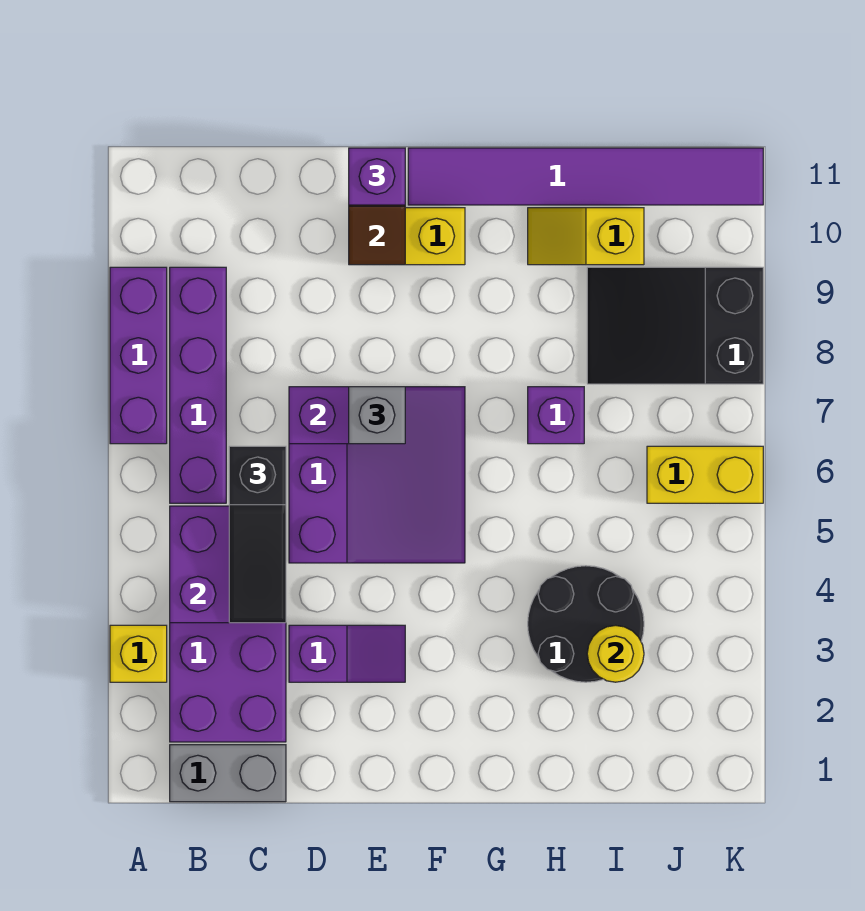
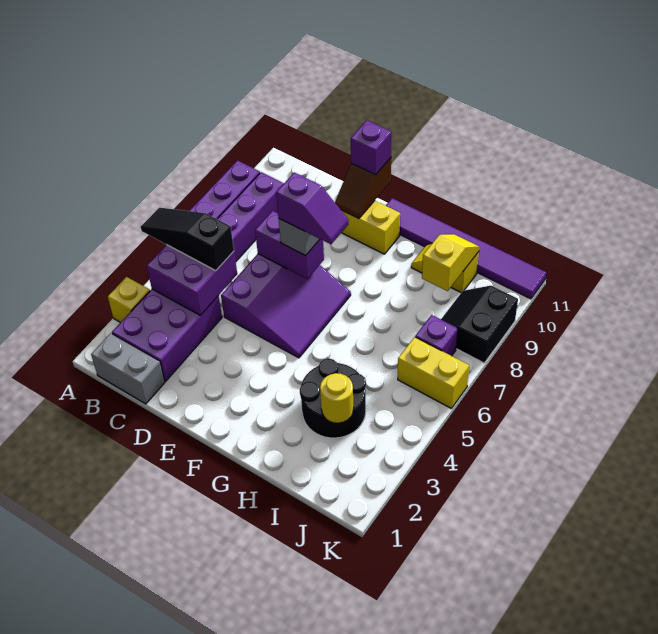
black 1x3 slope [229,446,286,623] -> black 1x3 slope turned to [141,208,234,270]
purple 1x2 slope [289,625,405,682] -> purple 1x2 slope moved to [276,172,349,244]
purple 1x1 brick [528,387,584,444] -> purple 1x1 brick moved to [415,315,458,356]
black 2x3 slope [587,267,763,384] -> black 2x2 slope [441,286,518,363]
none -> yellow 1x2 slope [422,234,479,291]

